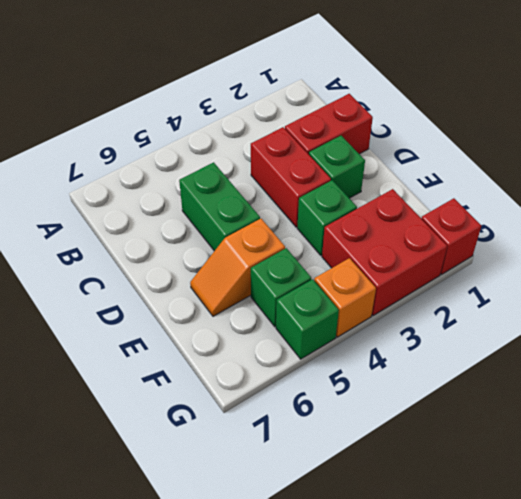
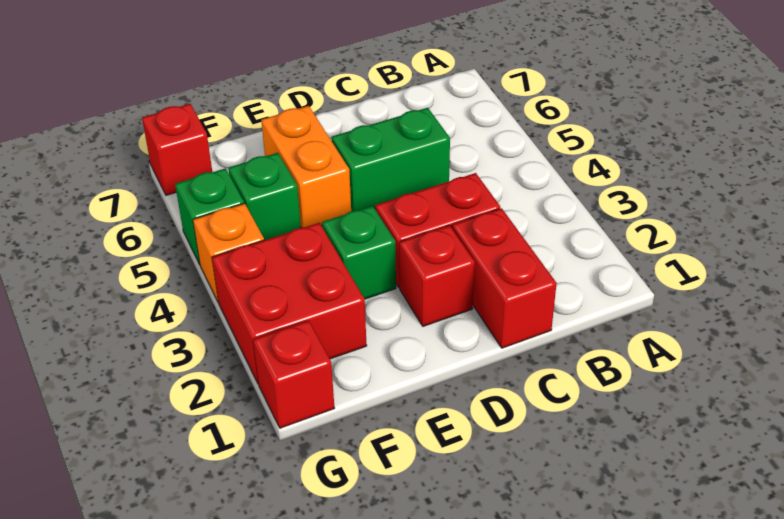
green 1x1 brick [309,136,365,198] -> red 1x1 brick [399,225,475,326]
orange 1x2 slope [190,219,285,316] -> orange 1x2 brick [261,106,351,228]
none -> red 1x1 brick [142,104,212,195]

